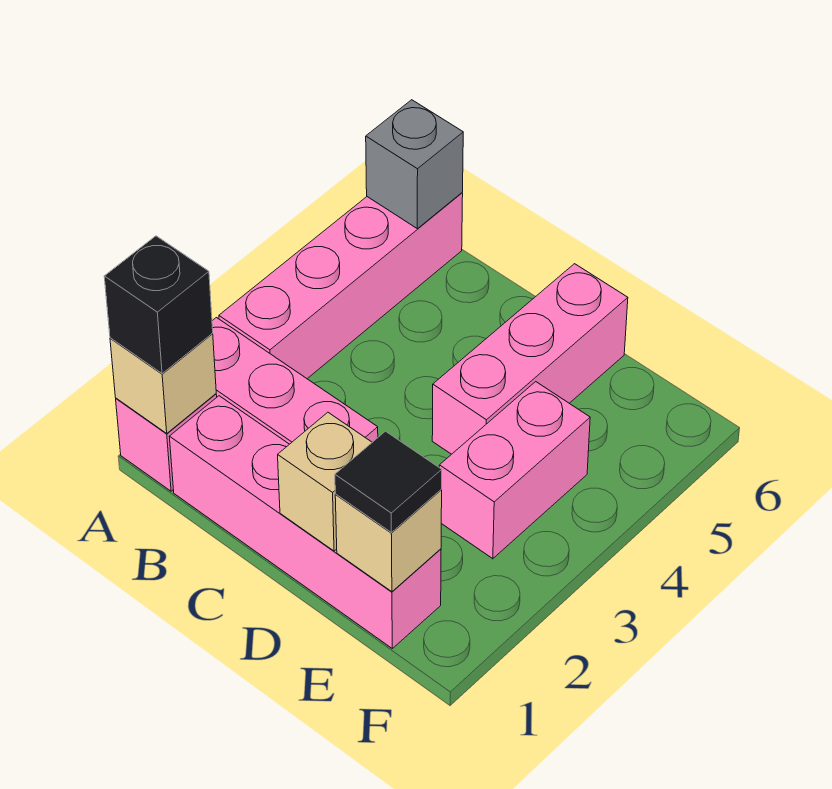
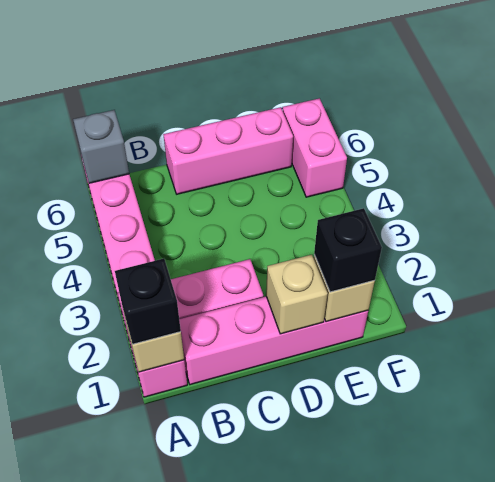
pink 1x3 brick [432,264,628,454] -> pink 1x3 brick turned to [163,107,293,194]
black 1x1 tile [335,431,442,533] -> black 1x1 brick [314,208,382,292]
pink 1x2 brick [439,382,590,559] -> pink 1x2 brick moved to [283,98,347,197]

